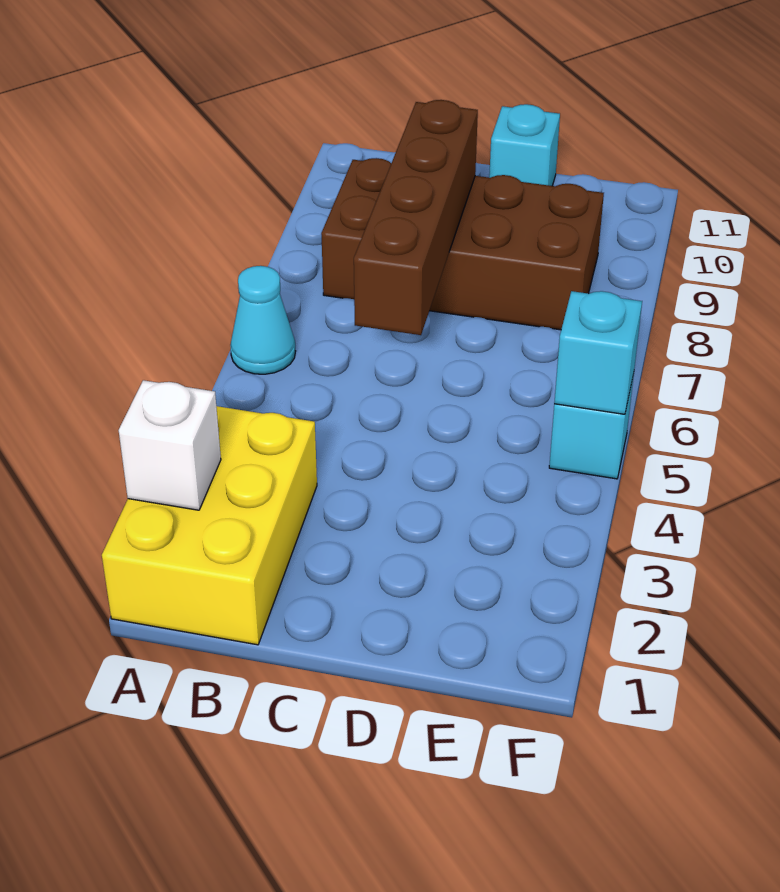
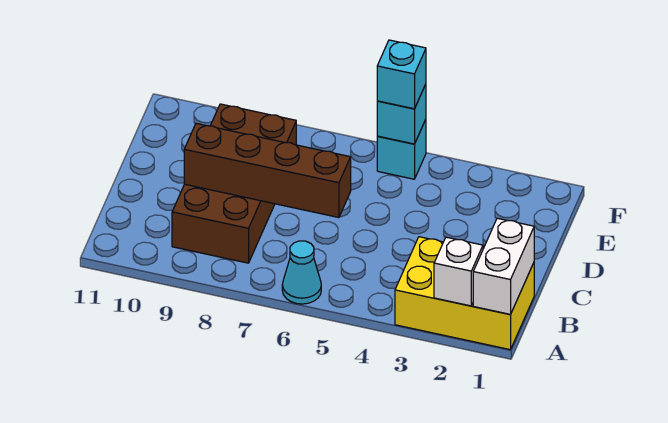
none -> white 1x2 brick [473,218,534,314]
cyan 1x1 brick [489,104,560,186] -> cyan 1x1 brick moved to [377,40,426,109]

